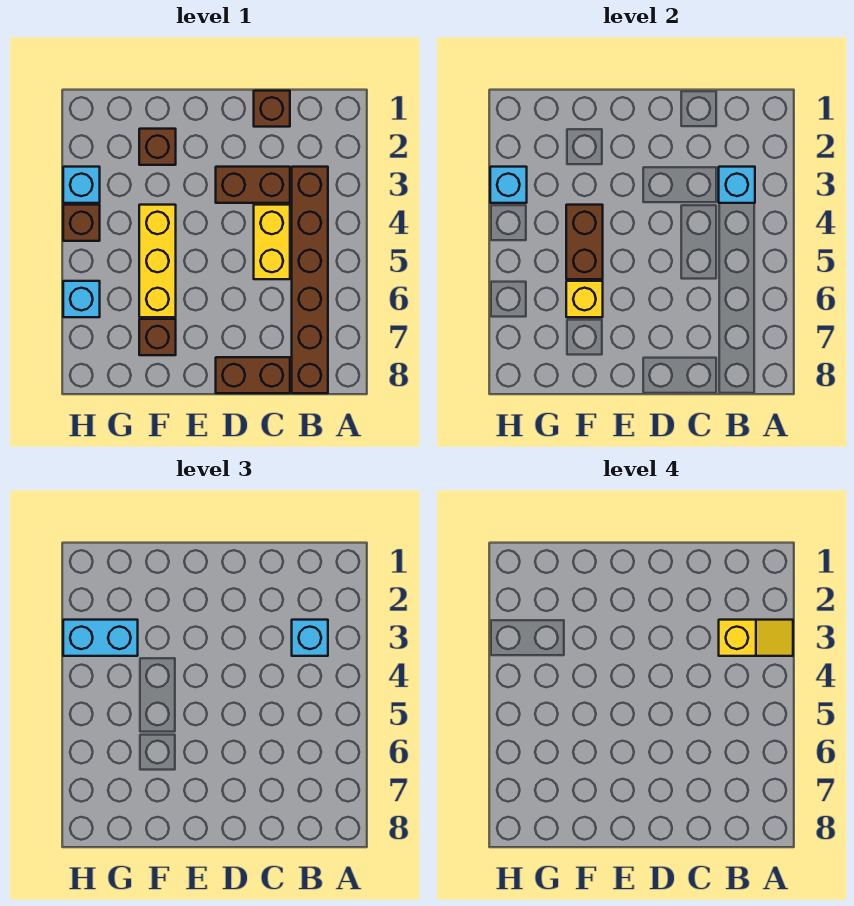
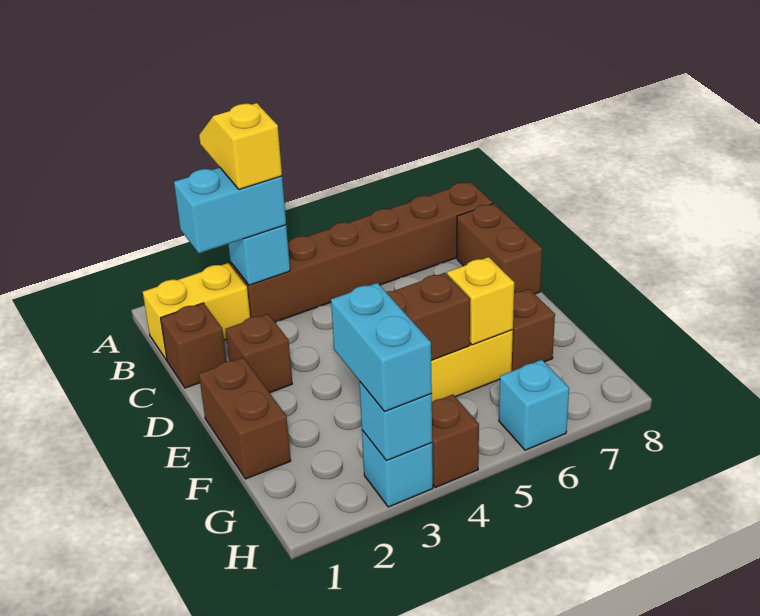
cyan 1x1 brick [292,620,328,656] -> cyan 1x2 brick [174,167,286,253]
brown 1x2 brick [216,167,290,203] -> brown 1x2 brick moved to [199,358,291,479]
yellow 1x2 brick [254,205,290,279] -> yellow 1x2 brick moved to [143,263,250,360]
brown 1x1 brick [139,129,176,165] -> brown 1x1 brick moved to [225,314,292,393]

